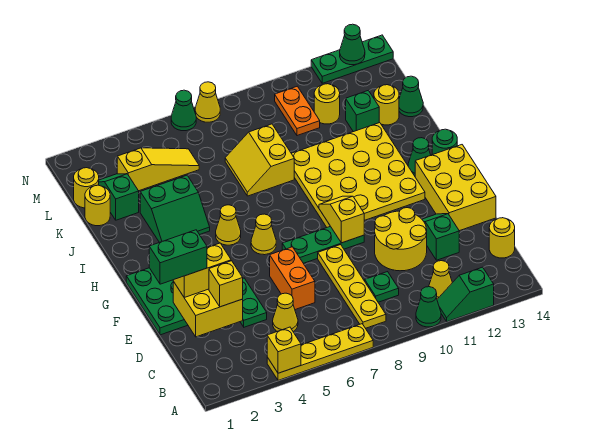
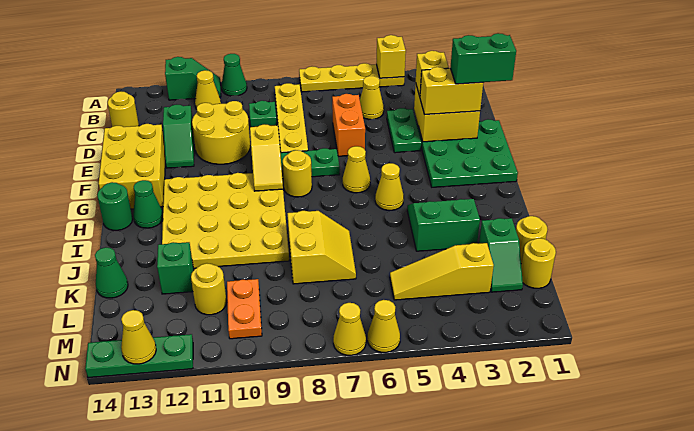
yellow 1x1 round brick [374,85,399,125] -> yellow 1x1 round brick moved to [283,150,312,197]
green 1x1 cone [171,90,196,131] -> yellow 1x1 cone [368,300,400,352]
green 1x1 cone [340,24,365,65] -> yellow 1x1 cone [121,310,156,364]

